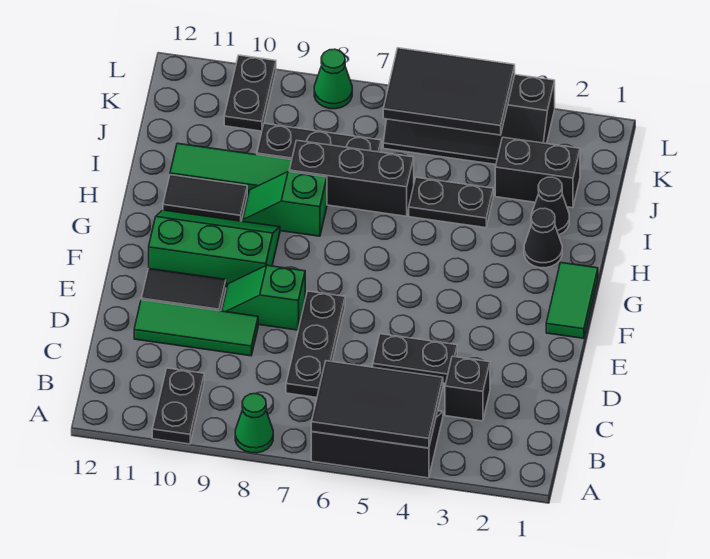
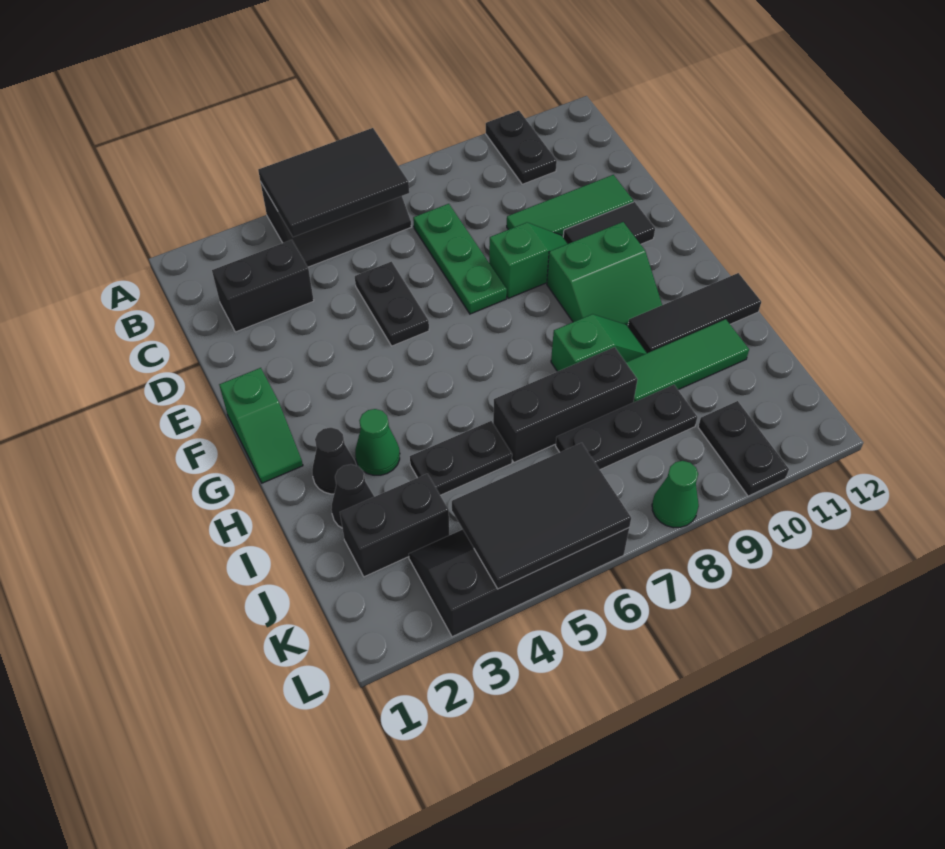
green 1x1 cone [235,394,273,453] -> green 1x1 cone moved to [355,409,400,475]
black 1x1 brick [445,356,490,421] -> black 1x2 brick [212,240,314,332]
black 1x3 plate [286,291,345,397] -> green 1x3 plate [413,204,507,314]
black 1x2 plate [373,334,457,383] -> black 1x2 plate turned to [355,262,429,346]
green 1x2 tile [546,263,598,338] -> green 1x2 slope [219,368,303,483]
green 2x3 slope [149,210,280,288] -> green 2x2 slope [547,222,662,326]
black 1x2 tile [163,175,247,221] -> black 1x3 tile [628,273,761,353]

